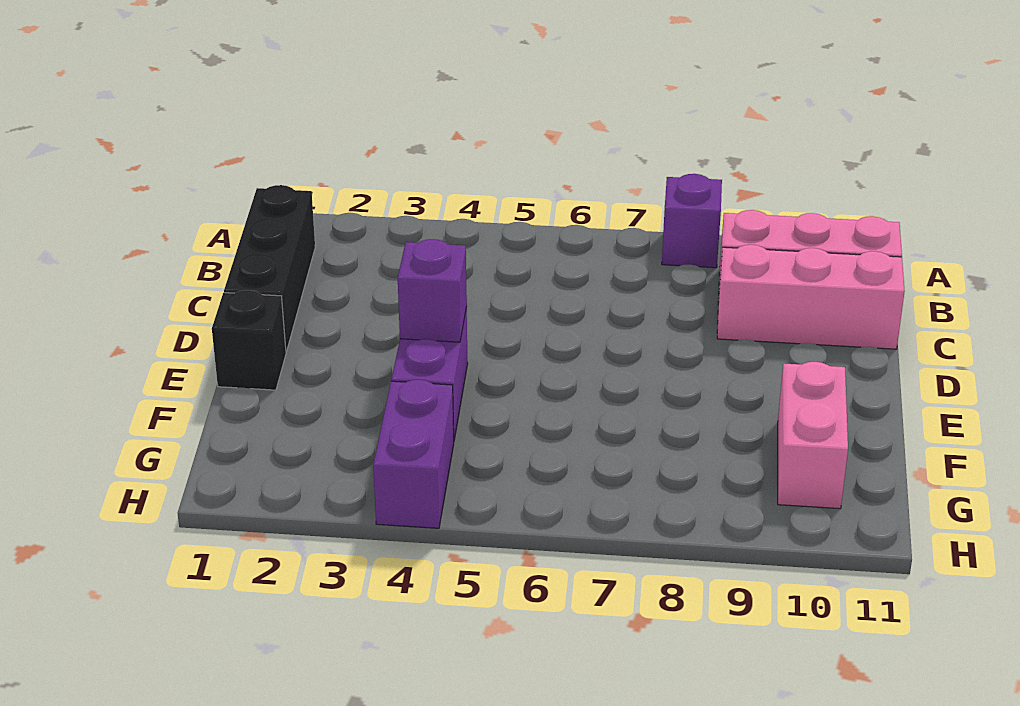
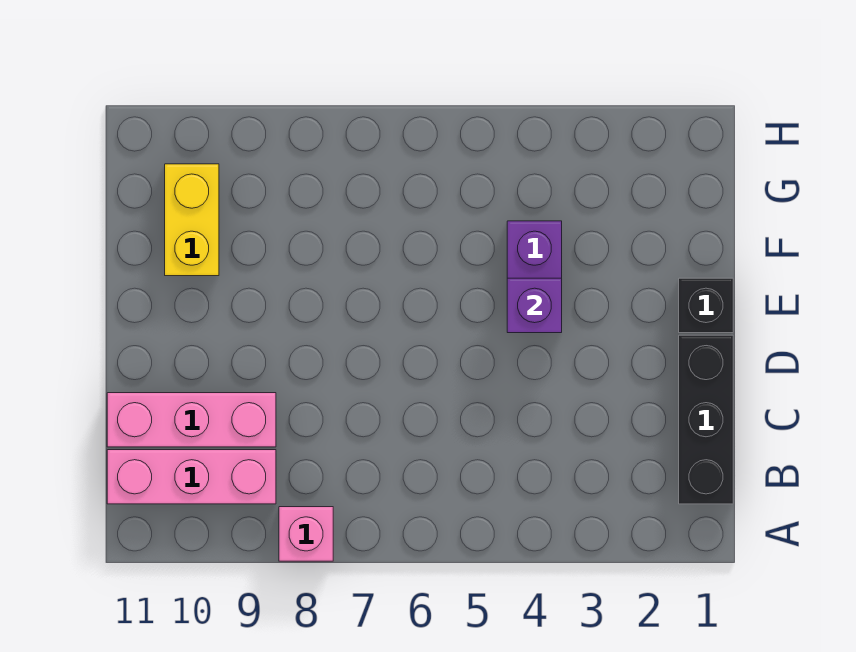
purple 1x1 brick [662,174,722,268] -> pink 1x1 brick [279,507,333,561]
pink 1x2 brick [778,362,848,509] -> yellow 1x2 brick [165,164,219,276]
purple 1x2 brick [373,380,454,528] -> none

